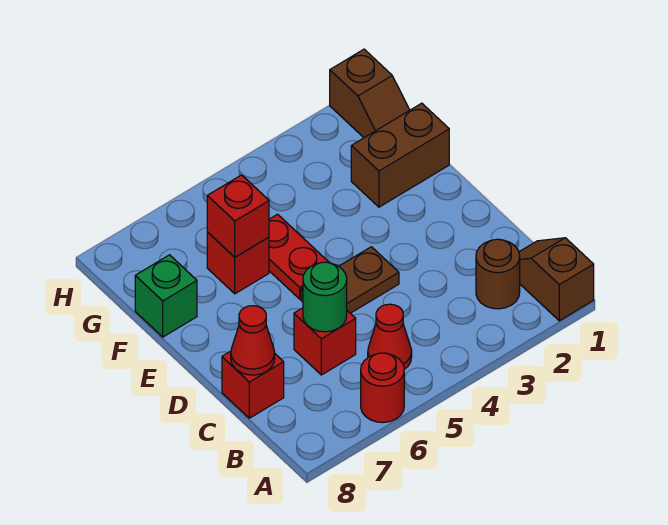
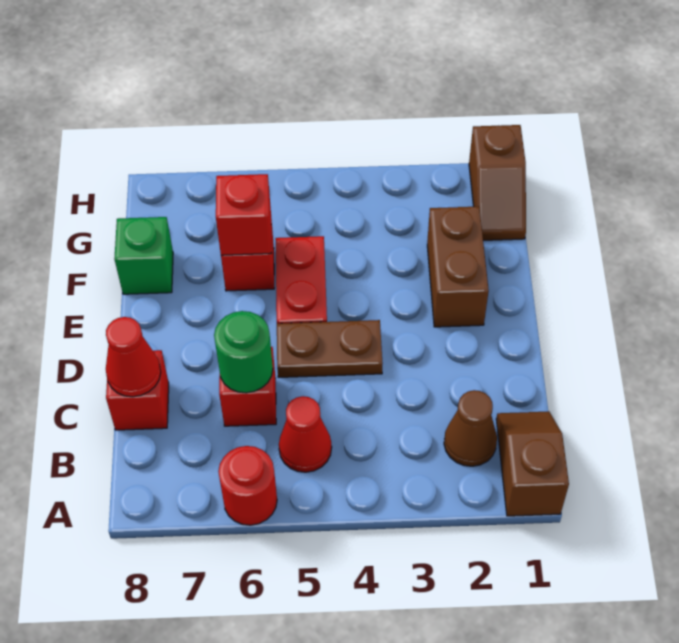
brown 1x1 round brick [476,239,520,309] -> brown 1x1 cone [444,390,497,466]
brown 1x2 brick [351,103,449,207] -> brown 1x2 brick turned to [427,206,489,327]

